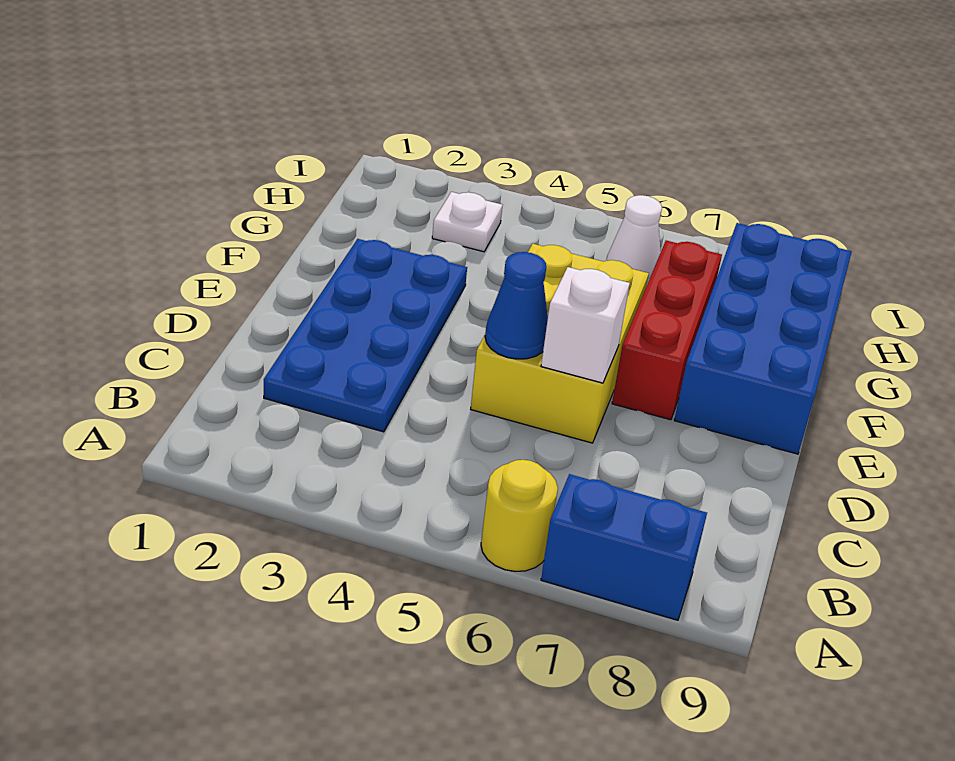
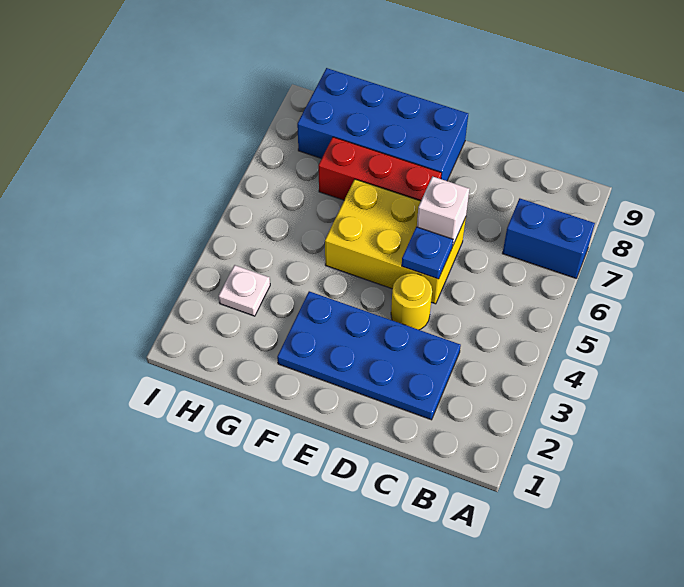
yellow 1x1 round brick [481,460,558,571] -> yellow 1x1 round brick moved to [391,273,432,330]
blue 1x2 brick [541,474,707,620] -> blue 1x2 brick turned to [502,198,595,278]
blue 1x1 cone [485,252,548,359] -> blue 1x1 plate [402,227,453,279]
white 1x1 cone [606,195,662,284] -> none

